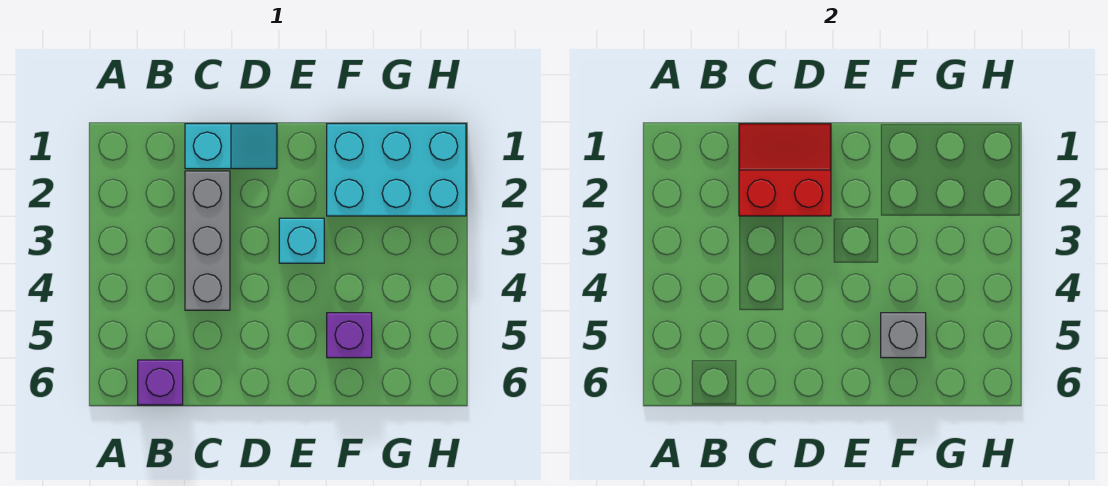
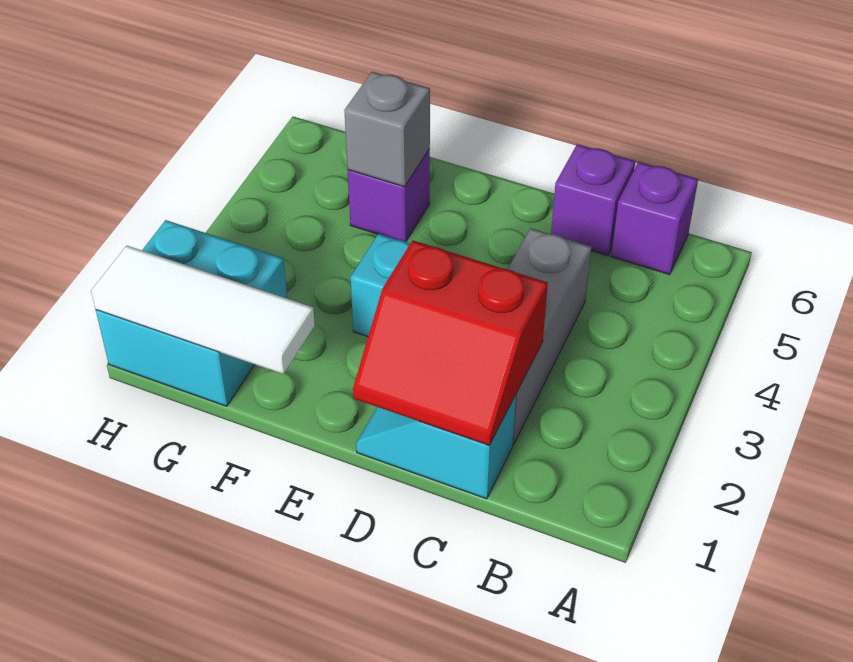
none -> purple 1x1 brick [551,144,635,256]
cyan 2x3 brick [327,124,466,216] -> cyan 2x2 brick [96,220,287,406]
none -> white 1x3 tile [91,246,315,374]

